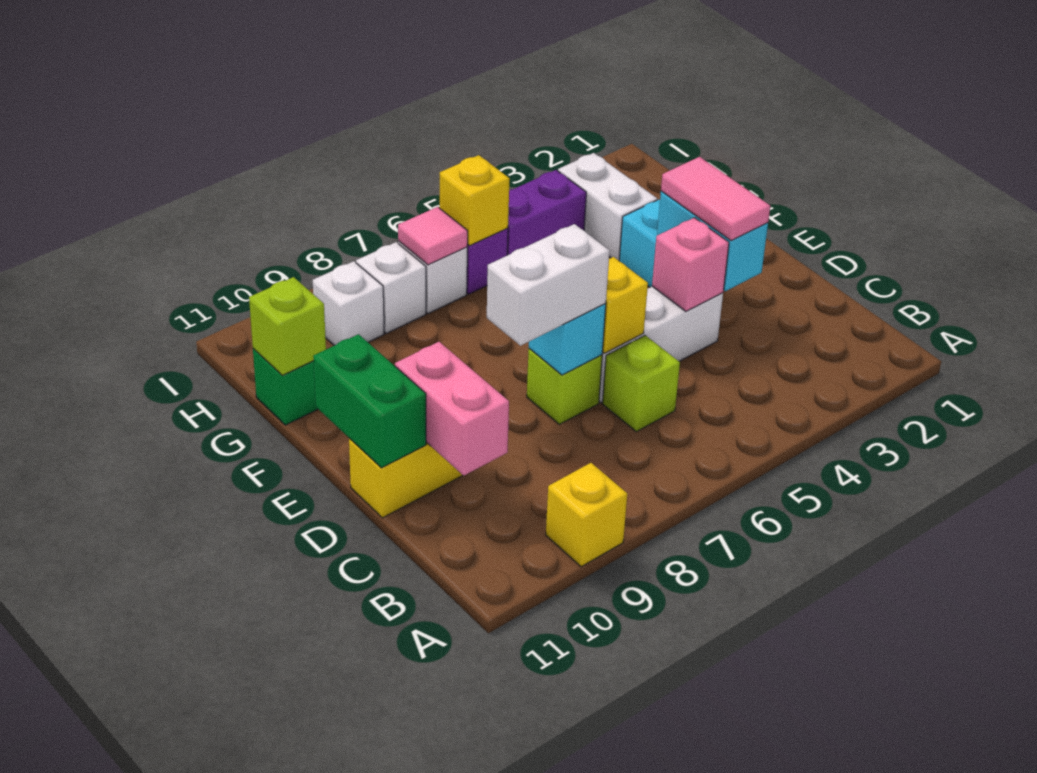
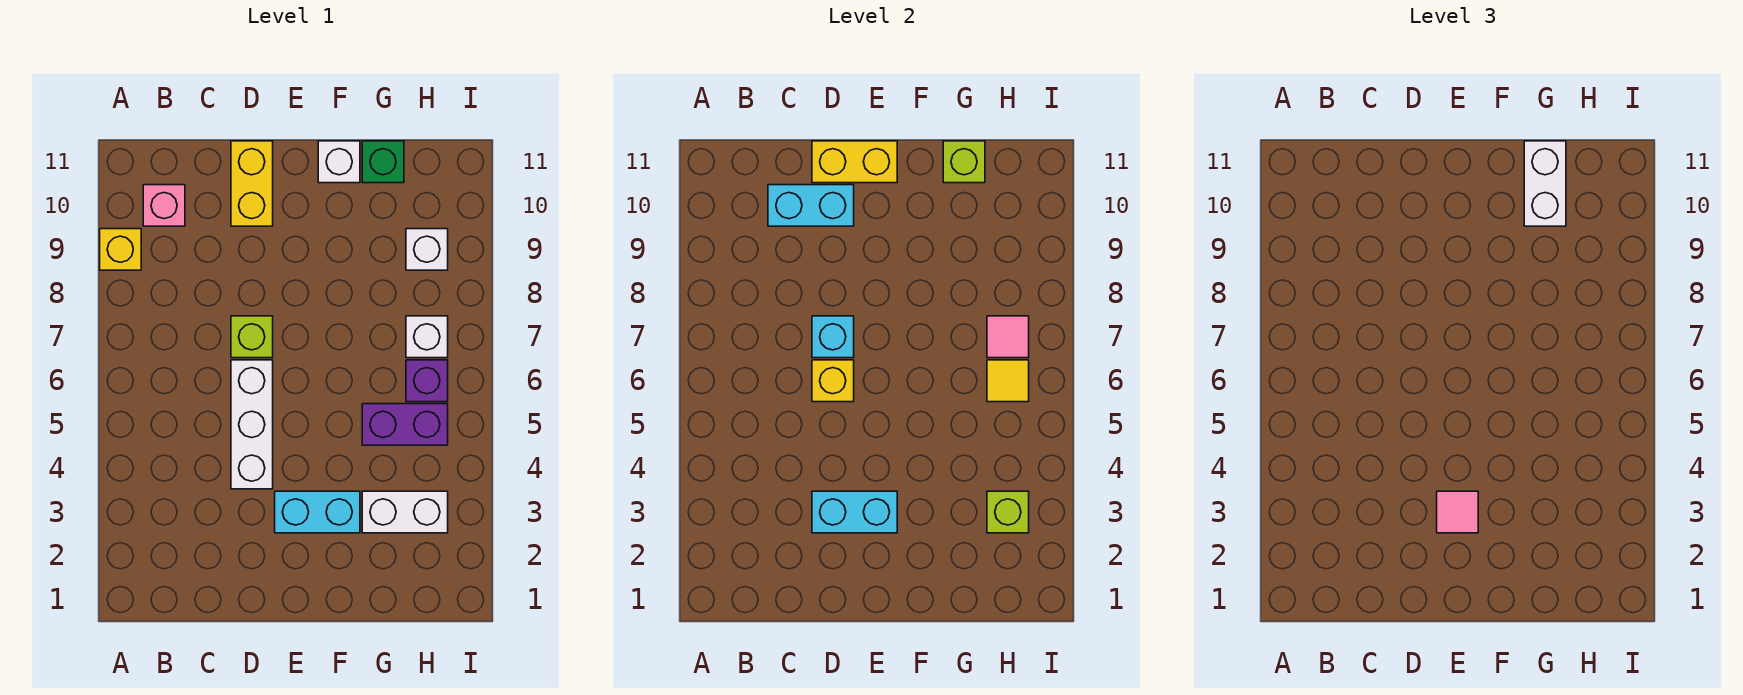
lime 1x1 brick [603,335,680,432] -> lime 1x1 brick moved to [987,491,1029,533]
pink 1x2 brick [395,342,509,475] -> cyan 1x2 brick [768,185,854,226]
pink 1x2 tile [661,157,770,241] -> pink 1x1 tile [1437,491,1478,533]
pink 1x1 brick [652,218,729,311] -> pink 1x1 brick moved to [143,185,185,226]
white 1x2 brick [487,224,610,346] -> white 1x2 brick moved to [1524,141,1566,226]
green 1x2 brick [313,334,426,468] -> yellow 1x2 brick [812,141,897,183]
purple 1x2 brick [507,170,586,255] -> purple 1x2 brick turned to [362,404,448,445]
yellow 1x1 brick [440,155,510,246] -> yellow 1x1 tile [987,360,1029,402]
white 1x1 brick [356,242,426,333] -> white 1x1 brick moved to [318,141,360,183]

